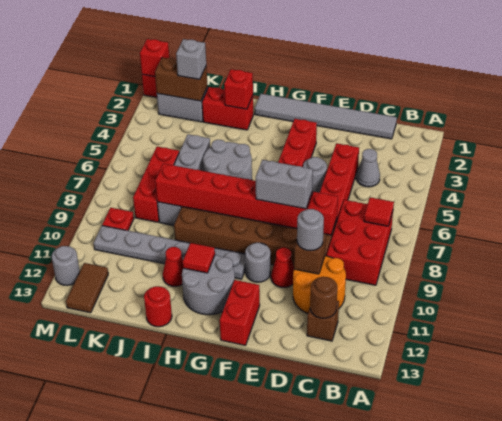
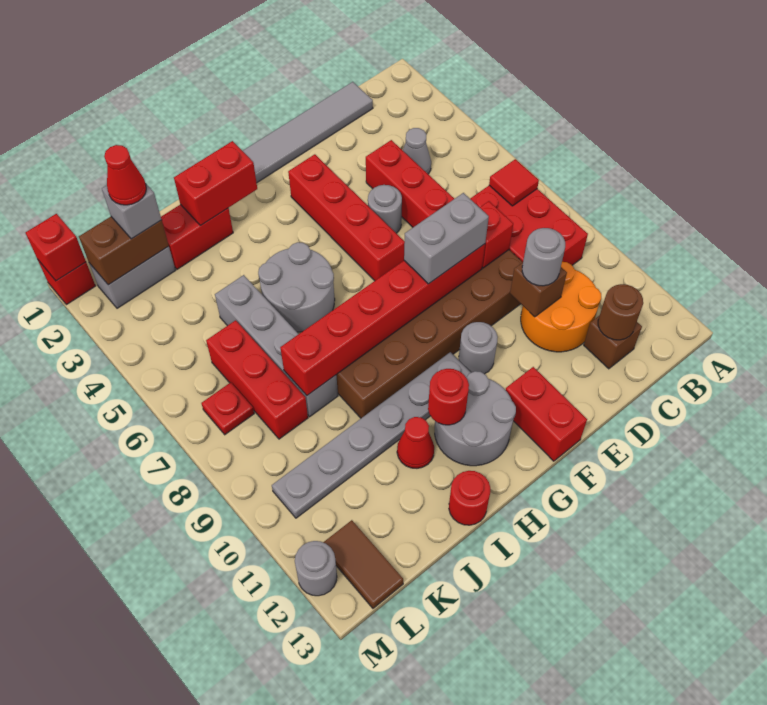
red 1x1 cone [271,248,294,287] -> red 1x1 cone moved to [104,145,146,205]
red 1x1 tile [183,243,215,273] -> red 1x1 round brick [428,369,469,425]
red 1x1 brick [224,69,253,109] -> red 1x2 brick [174,141,257,226]
red 1x1 plate [102,208,134,231] -> red 1x1 plate moved to [202,382,254,435]

